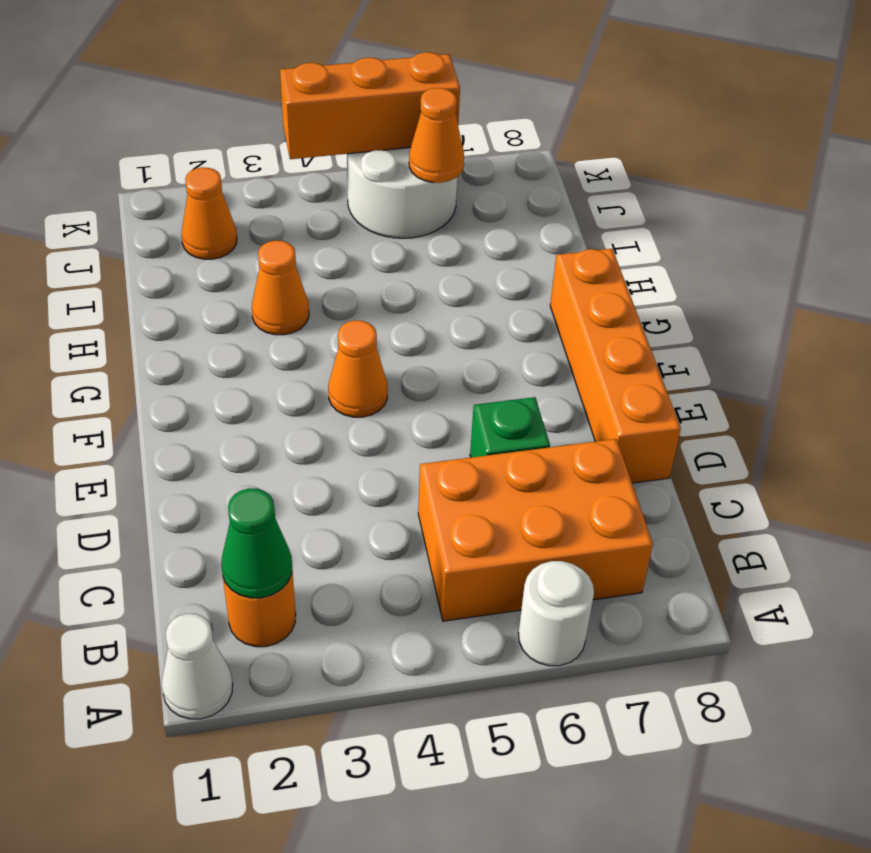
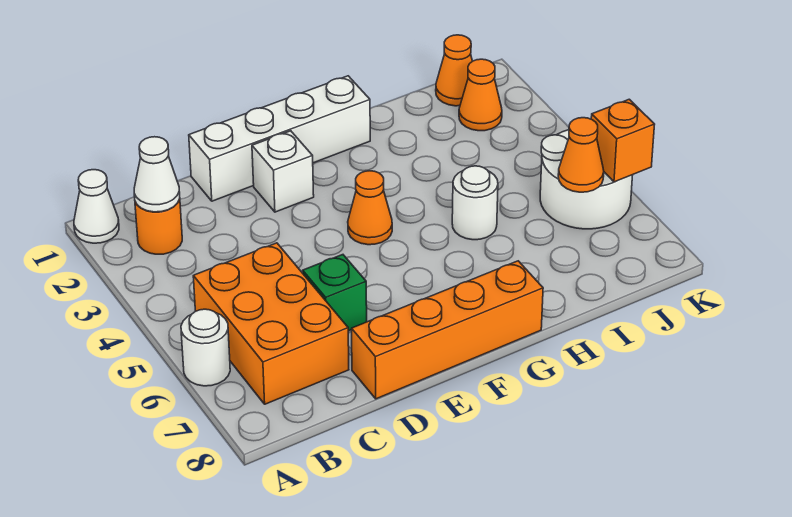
green 1x1 cone [221,488,292,598] -> white 1x1 cone [134,137,180,212]
none -> white 1x4 brick [189,76,370,201]
none -> white 1x1 brick [252,131,314,212]
orange 1x1 cone [252,241,309,335] -> orange 1x1 cone moved to [436,35,472,106]
none -> white 1x1 round brick [452,166,498,240]
orange 1x3 brick [280,52,460,159] -> orange 1x1 brick [591,99,655,182]

